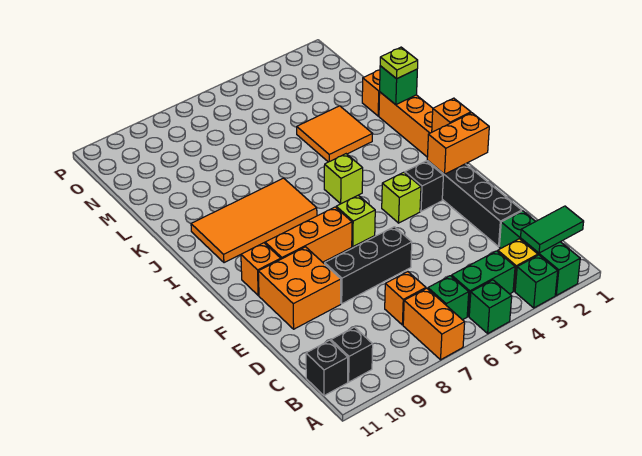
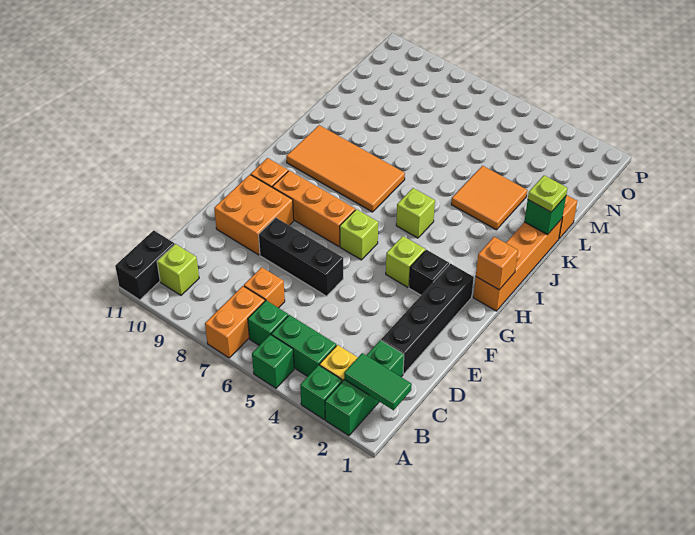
black 1x1 brick [331,327,373,382] -> lime 1x1 brick [157,244,199,295]
black 1x1 brick [306,340,348,396] -> black 1x2 brick [115,230,175,300]
orange 1x2 brick [427,113,489,174] -> none

